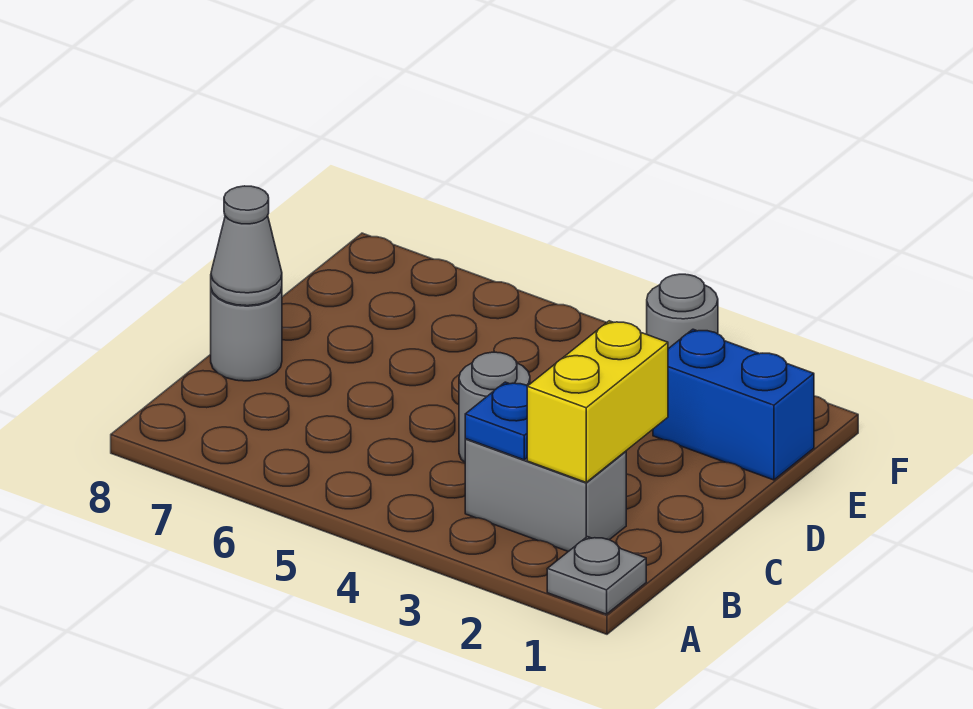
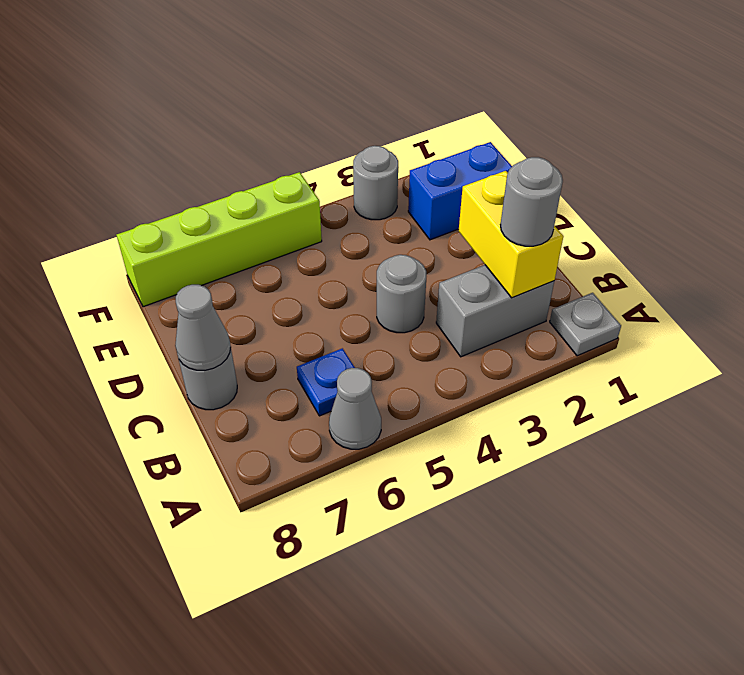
none -> grey 1x1 cone [329,368,381,449]
none -> grey 1x1 round brick [501,157,563,246]
blue 1x1 plate [465,382,527,460] -> blue 1x1 plate moved to [297,348,355,416]
none -> lime 1x4 brick [117,172,322,307]

